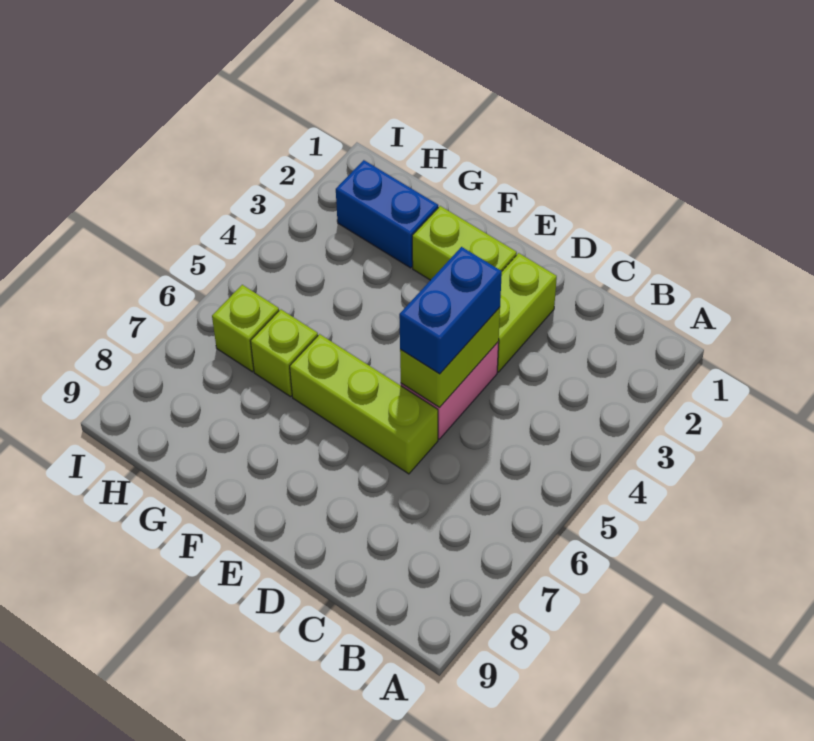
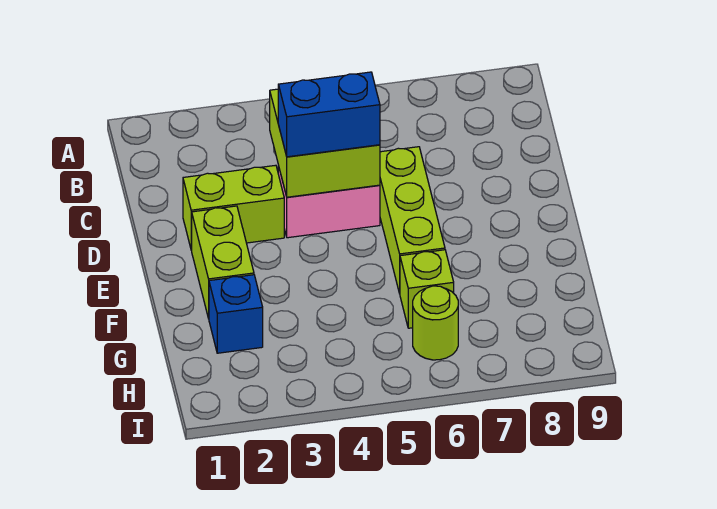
lime 1x2 brick [400,307,500,408] -> lime 2x2 brick [270,89,380,197]
blue 1x2 brick [336,160,438,268] -> blue 1x1 brick [209,275,263,353]
lime 1x1 brick [212,285,279,372] -> lime 1x1 round brick [413,286,458,360]

